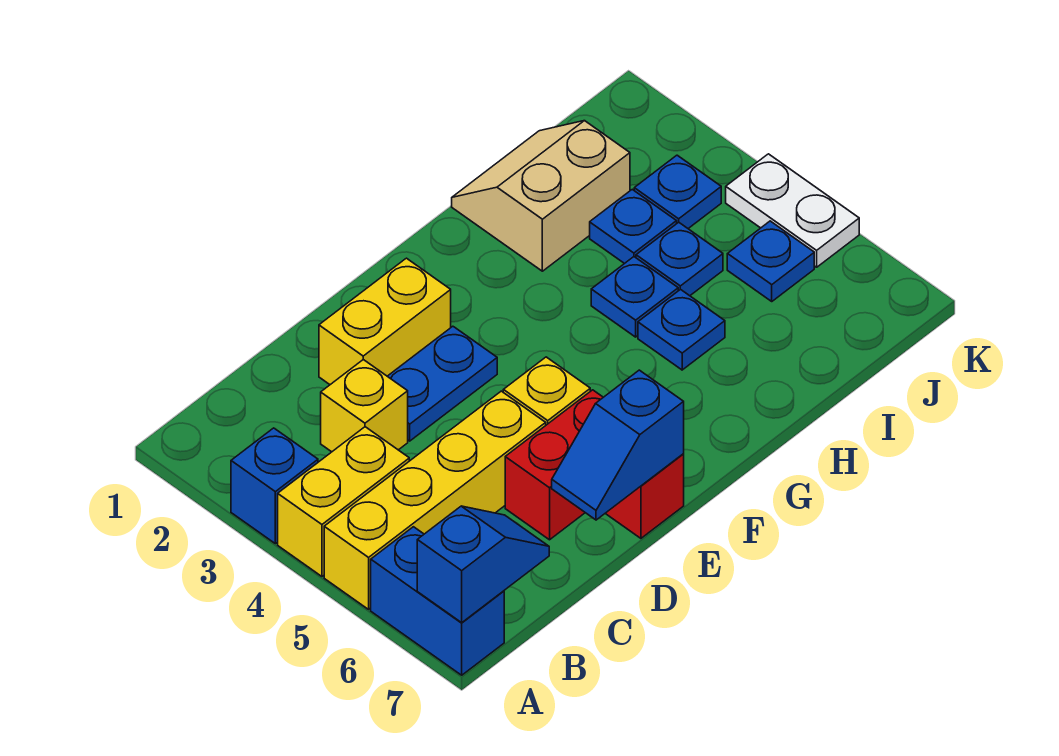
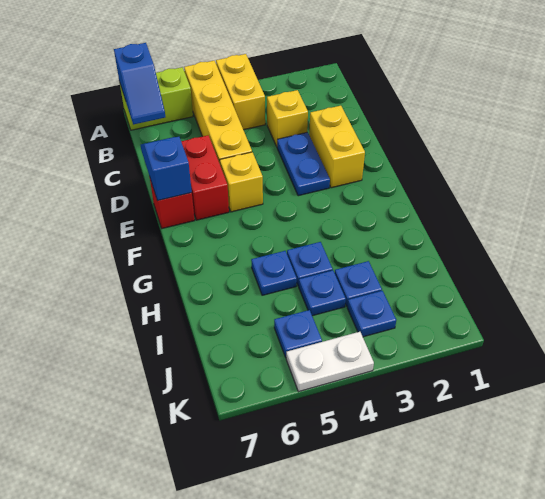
blue 1x1 brick [231,428,318,544] -> none
blue 1x2 brick [371,527,504,675] -> lime 1x2 brick [120,67,193,130]
tan 2x2 slope [452,121,630,271] -> none

